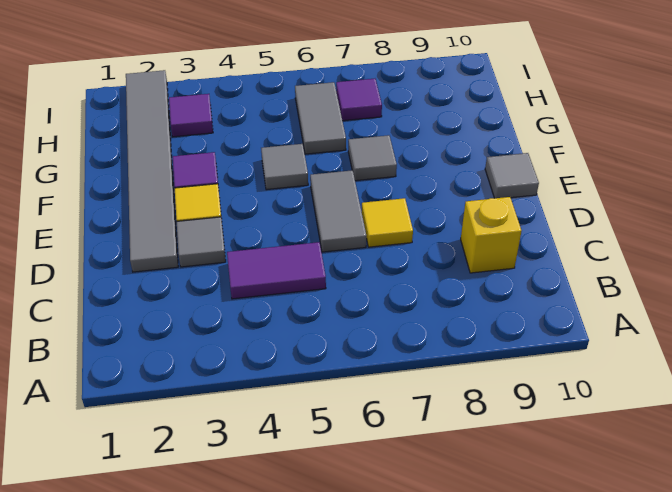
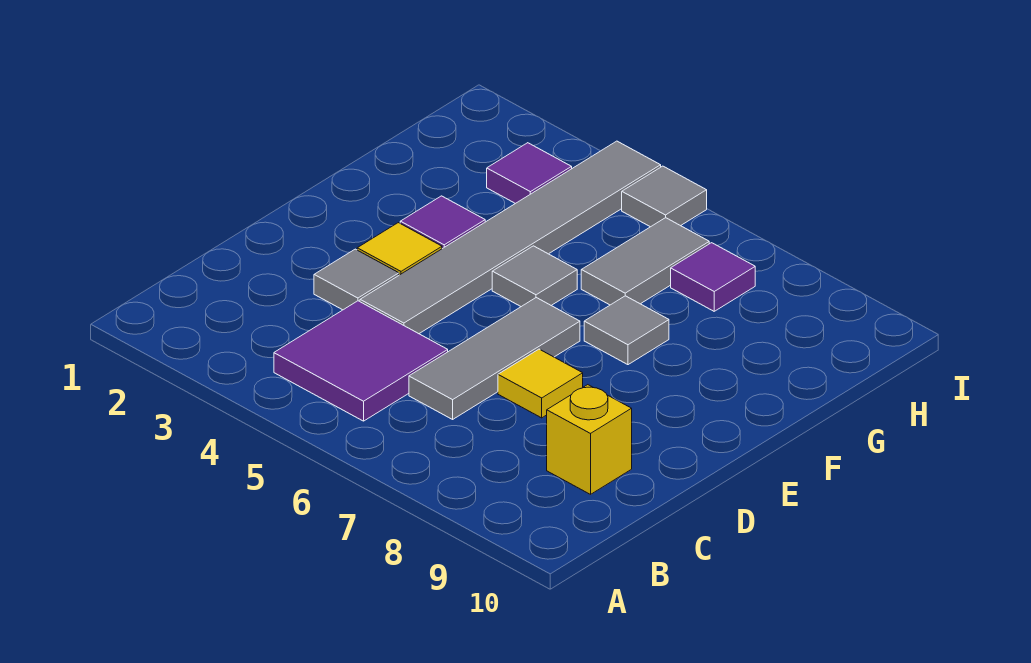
purple 1x2 tile [227,242,326,299] -> purple 2x2 tile [274,301,448,421]
grey 1x6 tile [126,70,178,272] -> grey 1x6 tile moved to [360,141,661,334]
grey 1x2 tile [310,170,366,252] -> grey 1x3 tile [409,298,580,419]
grey 1x1 tile [485,153,539,198] -> grey 1x1 tile moved to [622,166,707,227]

